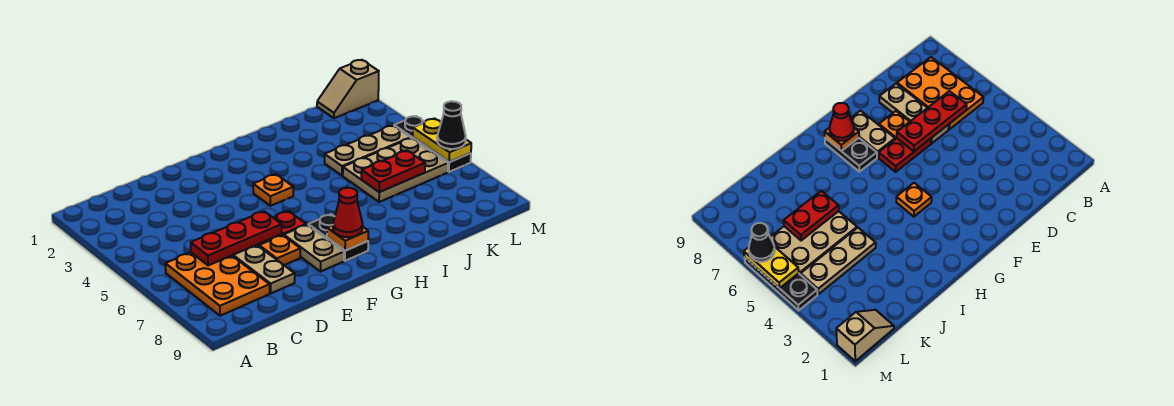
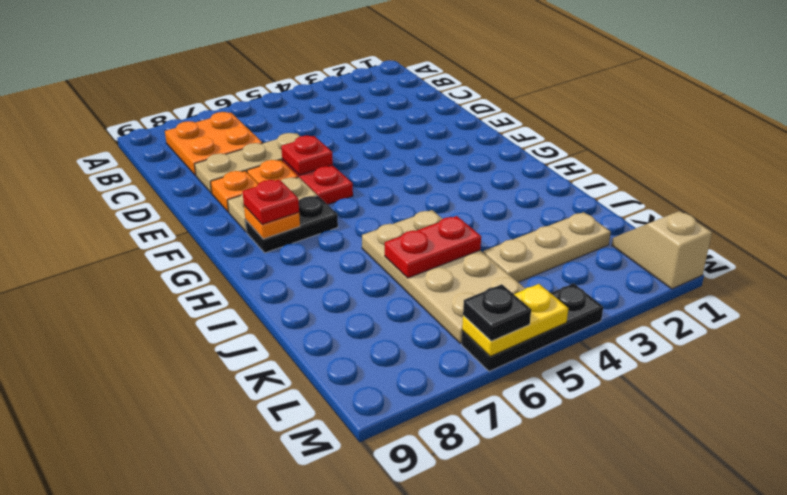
orange 2x3 plate [165,253,270,316] -> orange 2x2 plate [165,112,262,176]
red 1x3 plate [191,211,282,265] -> red 1x1 plate [281,136,333,175]
orange 1x1 plate [253,174,293,206] -> orange 1x1 plate moved to [211,171,258,212]
red 1x1 cone [333,188,363,237] -> red 1x1 plate [242,180,299,224]
tan 1x3 plate [325,126,411,176] -> tan 1x3 plate turned to [483,212,611,282]
tan 2x3 plate [343,138,448,202] -> tan 2x4 plate [362,210,525,343]
red 1x2 plate [361,151,425,192] -> red 1x2 plate turned to [385,216,481,278]
black 1x1 cone [437,101,466,149] -> black 1x1 plate [463,284,531,341]

